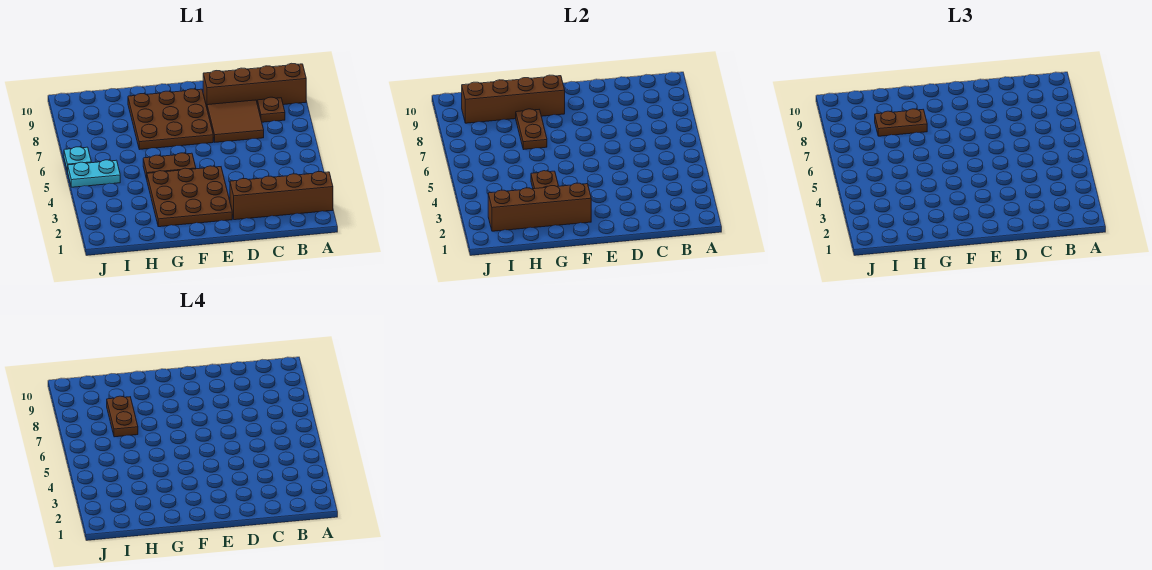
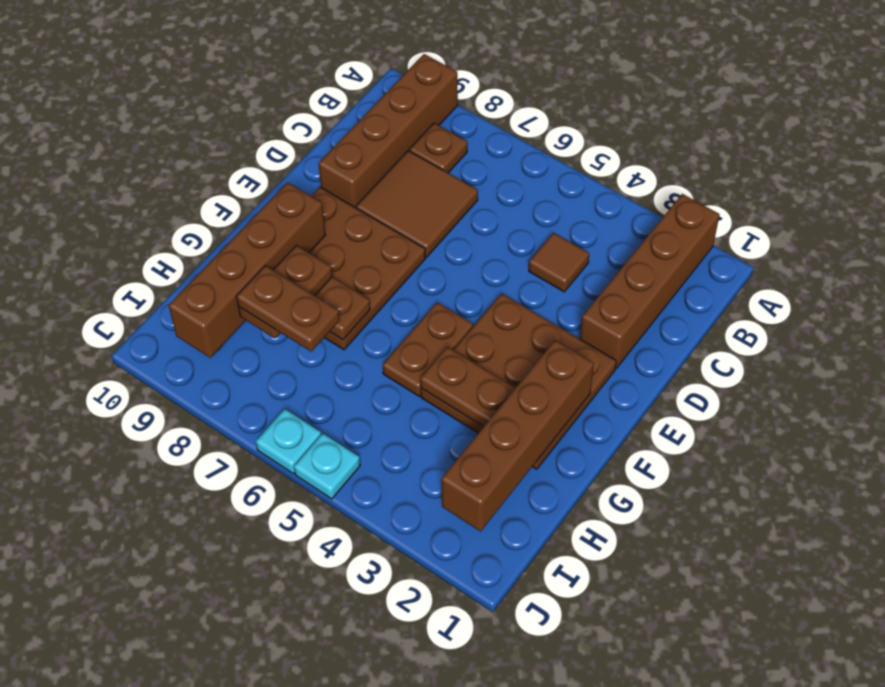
none -> brown 1x1 tile [529,233,589,292]
cyan 1x2 plate [68,160,120,187] -> cyan 1x1 plate [294,433,360,499]

